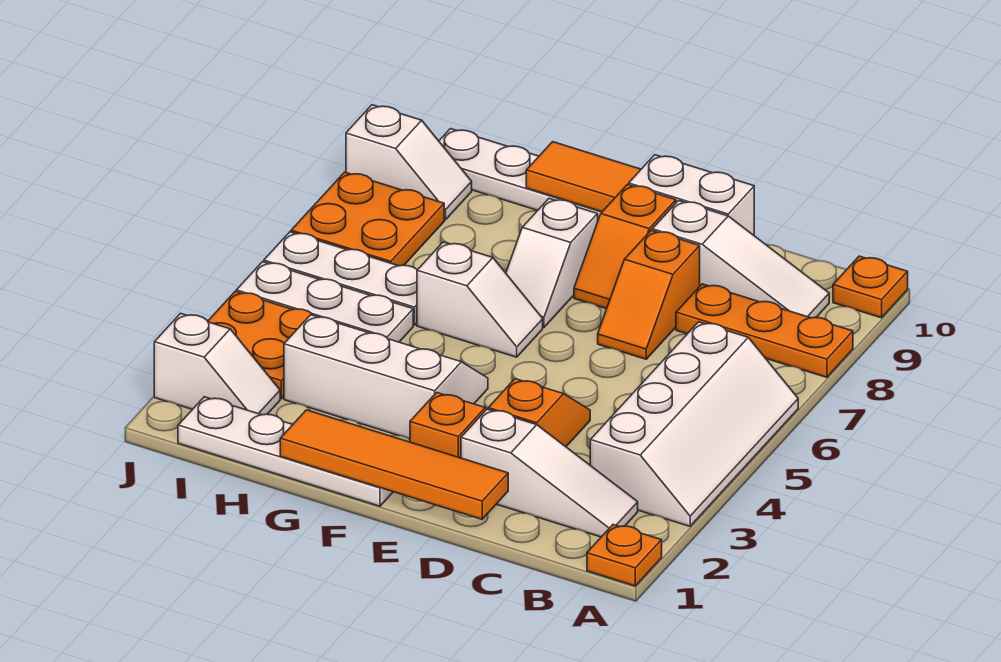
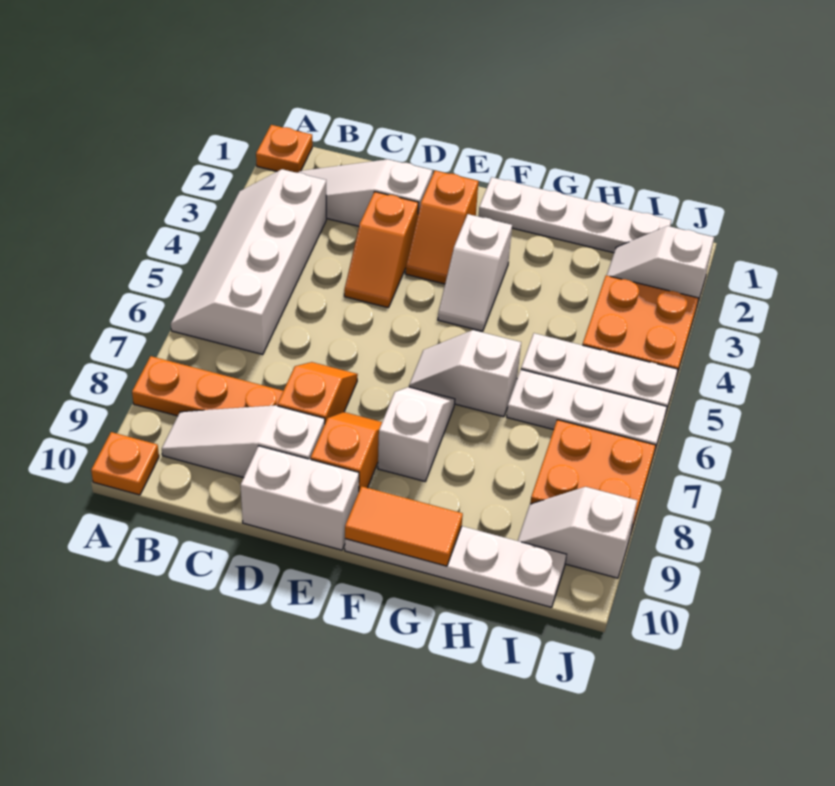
orange 1x4 tile [280,410,508,519] -> none
white 2x3 slope [284,315,488,439] -> white 1x2 slope [438,214,512,331]

